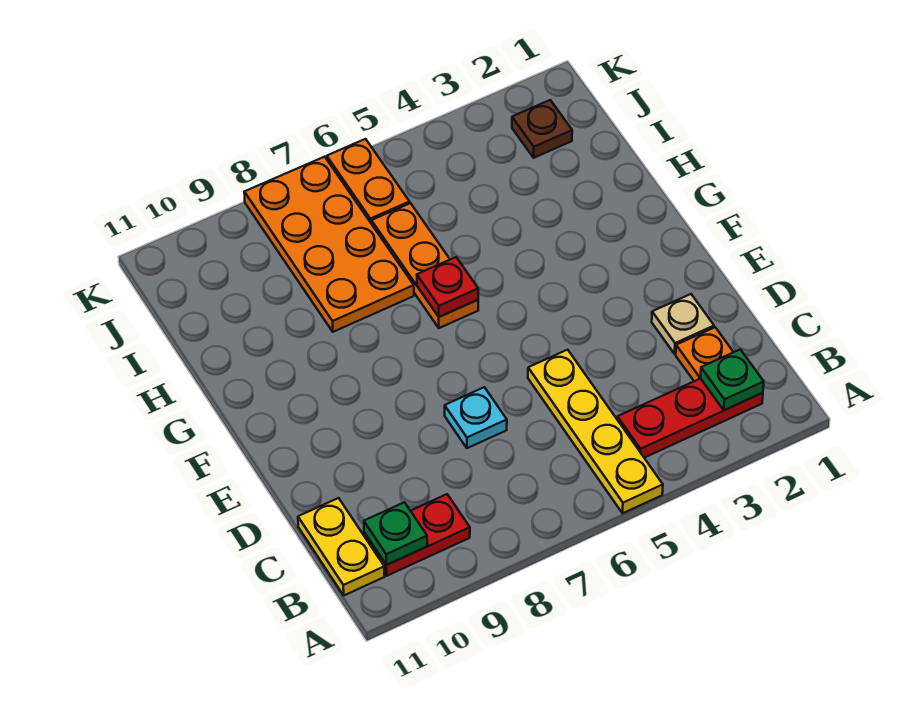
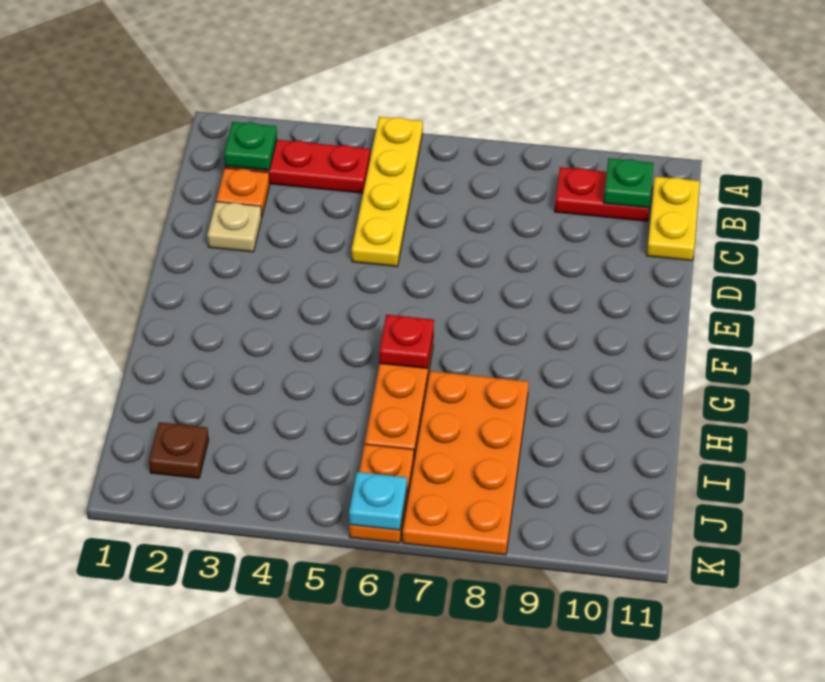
cyan 1x1 plate [445,387,507,448] -> cyan 1x1 plate moved to [349,472,407,530]

